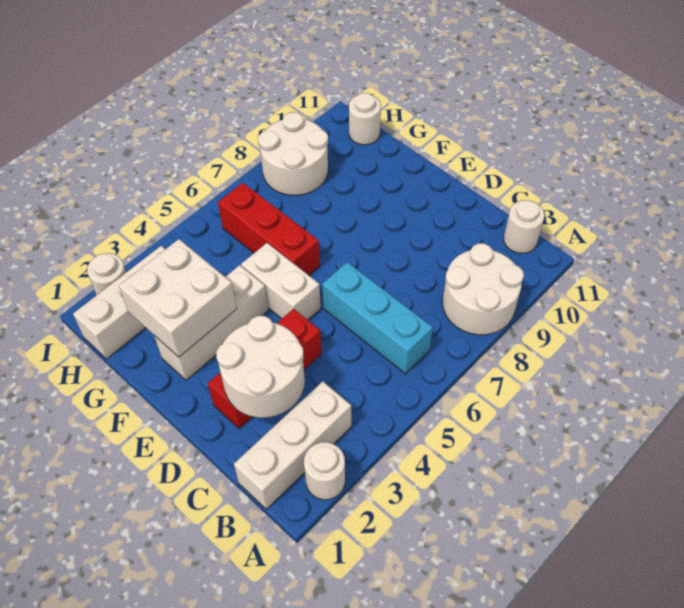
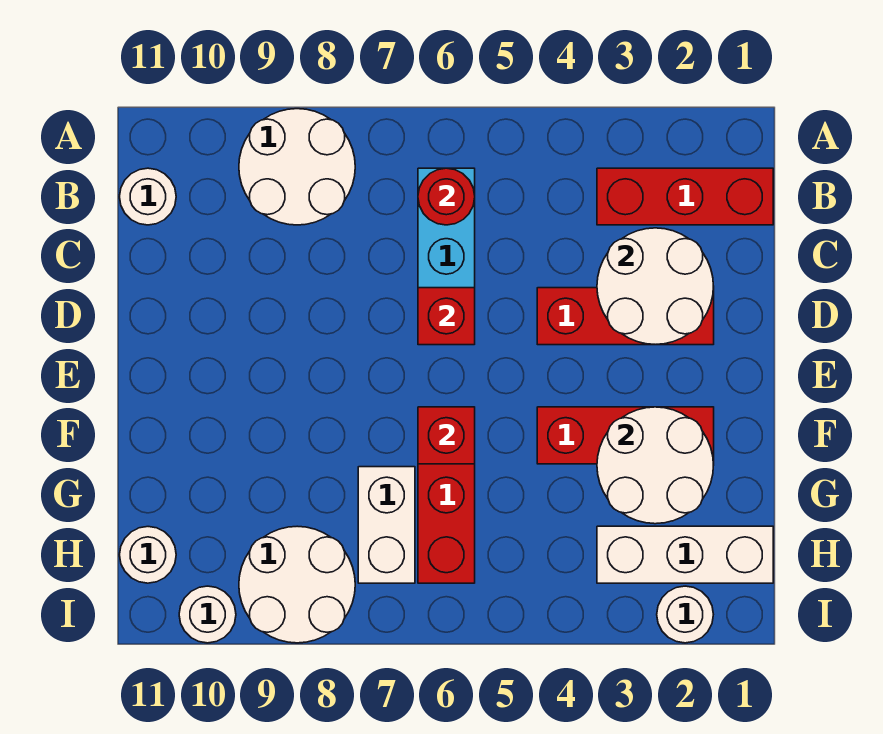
white 1x1 round brick [304,442,345,500] -> white 1x1 round brick moved to [179,586,236,643]
white 1x3 brick [234,381,351,509] -> red 1x3 brick [597,168,773,225]
none -> red 1x1 round brick [418,168,475,225]
none -> red 1x1 brick [418,288,475,345]
white 1x2 brick [241,243,321,320] -> white 1x2 brick moved to [358,467,415,583]
white 1x3 brick [154,265,268,380] -> red 1x3 brick [537,407,714,464]
white 2x2 brick [119,239,237,357] -> white 2x2 round brick [597,407,714,524]
none -> red 1x1 brick [418,407,475,464]

